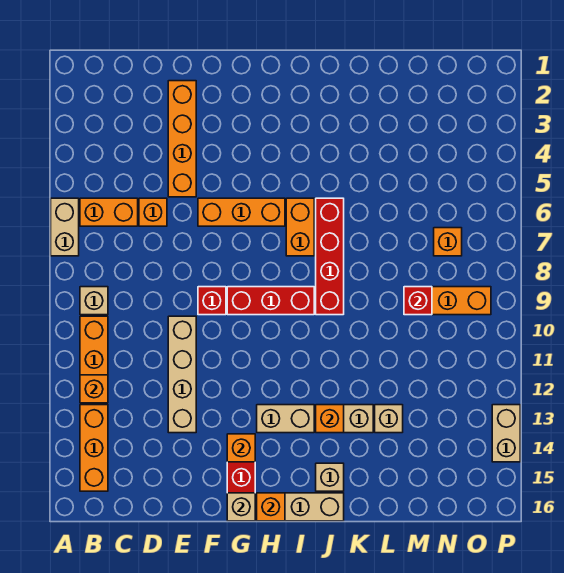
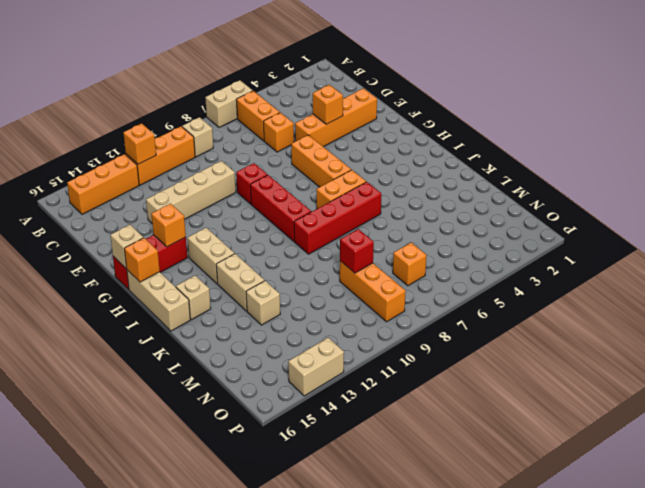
orange 1x1 brick [316,405,344,433] -> orange 1x1 brick moved to [313,85,343,124]

